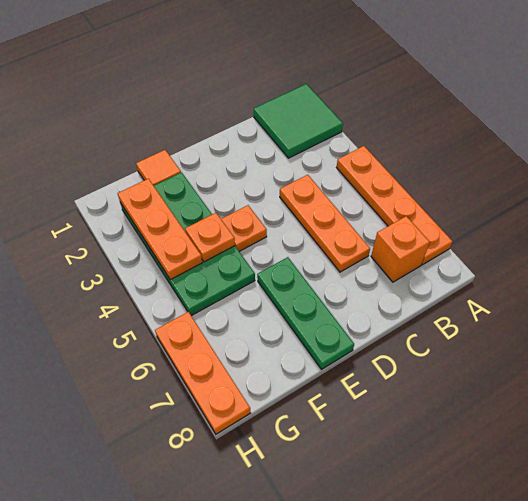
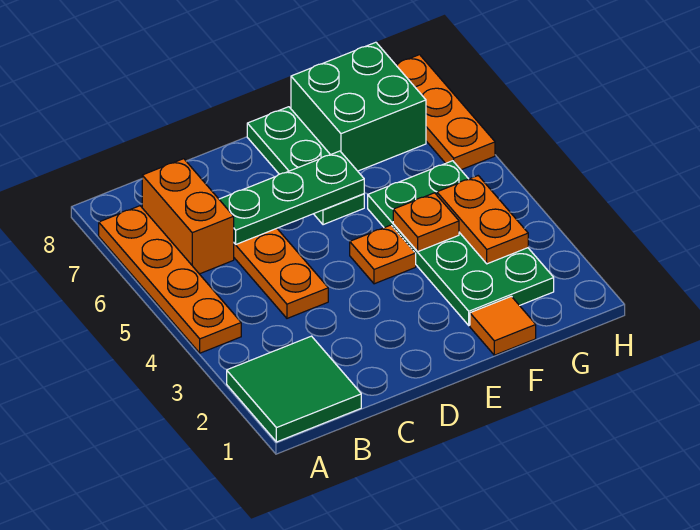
orange 1x1 brick [371,216,430,282] -> orange 1x2 brick [142,159,234,274]
none -> green 1x3 plate [219,151,364,244]
none -> green 2x2 brick [291,42,426,171]
orange 1x3 plate [118,179,202,280] -> orange 1x2 plate [437,176,528,264]

